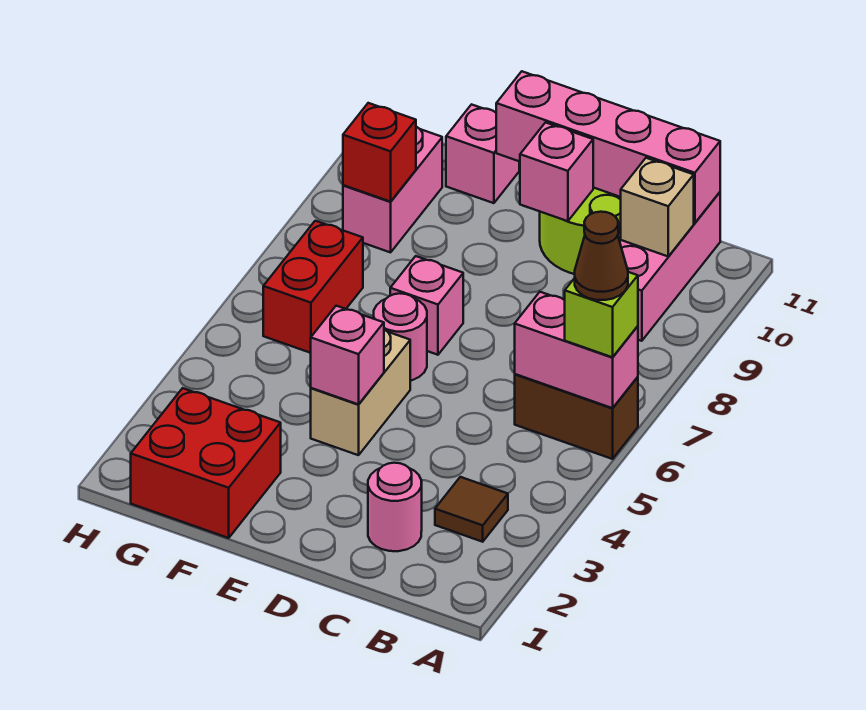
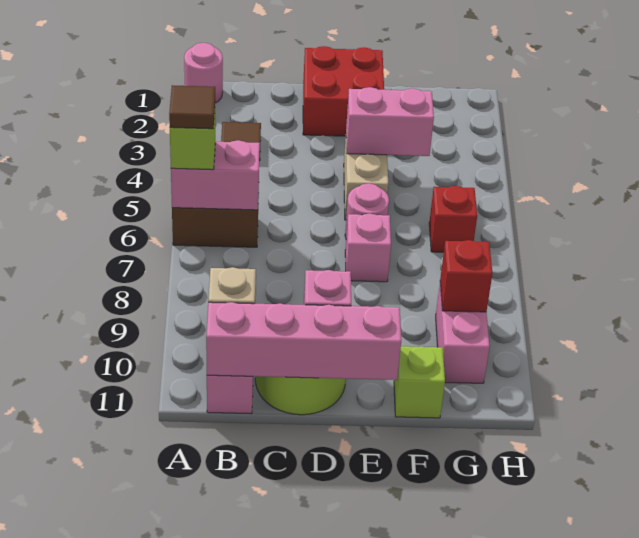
brown 1x1 cone [575,212,628,300] -> brown 1x1 tile [169,85,215,129]
pink 1x1 round brick [368,463,422,551] -> pink 1x1 round brick moved to [184,43,223,103]
pink 1x1 brick [311,306,384,404] -> pink 1x2 brick [346,87,434,156]
red 2x2 brick [131,388,281,538] -> red 2x2 brick moved to [303,46,384,136]
pink 1x1 brick [446,104,519,203] -> lime 1x1 brick [394,346,445,418]
red 1x2 brick [263,221,363,353] -> red 1x1 brick [429,186,477,252]

